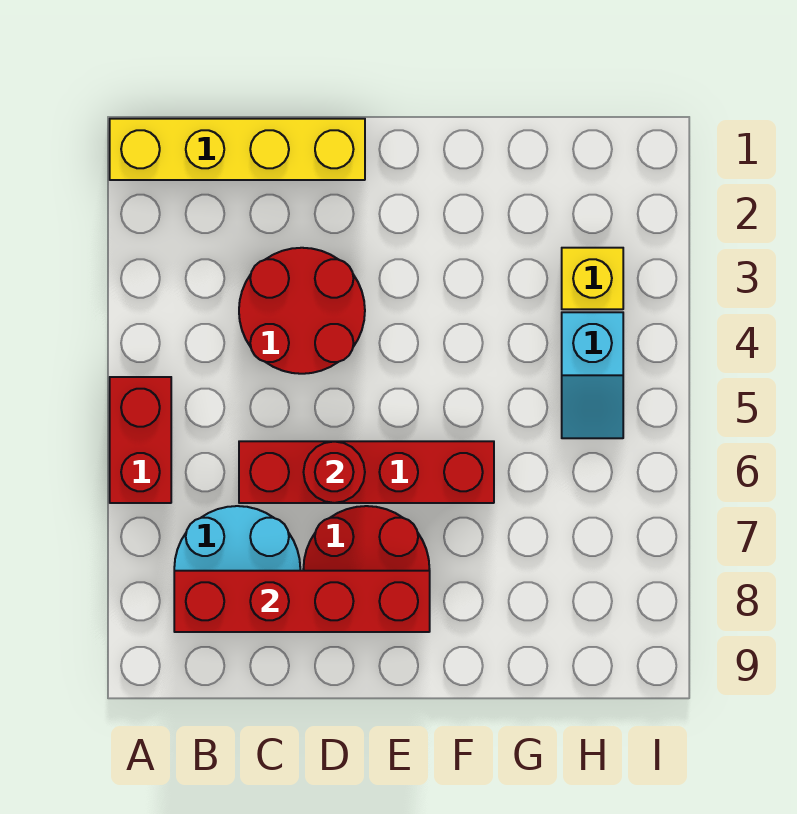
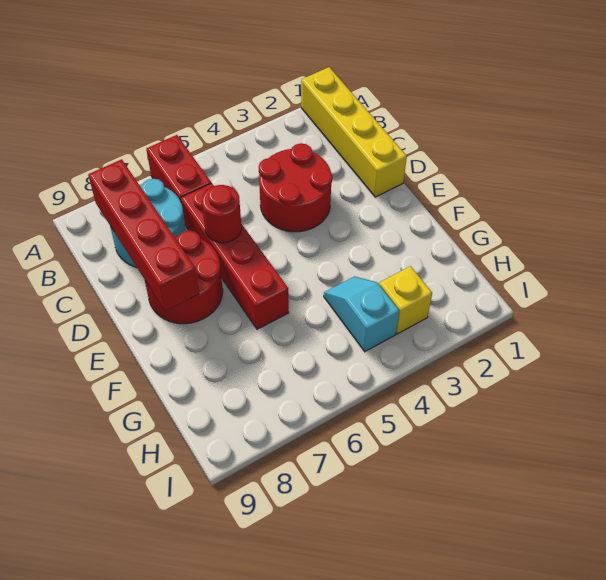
red 1x2 brick [110,377,171,503] -> red 1x2 brick turned to [146,135,211,201]
cyan 1x2 slope [562,312,623,438] -> cyan 1x2 slope turned to [324,277,399,351]

